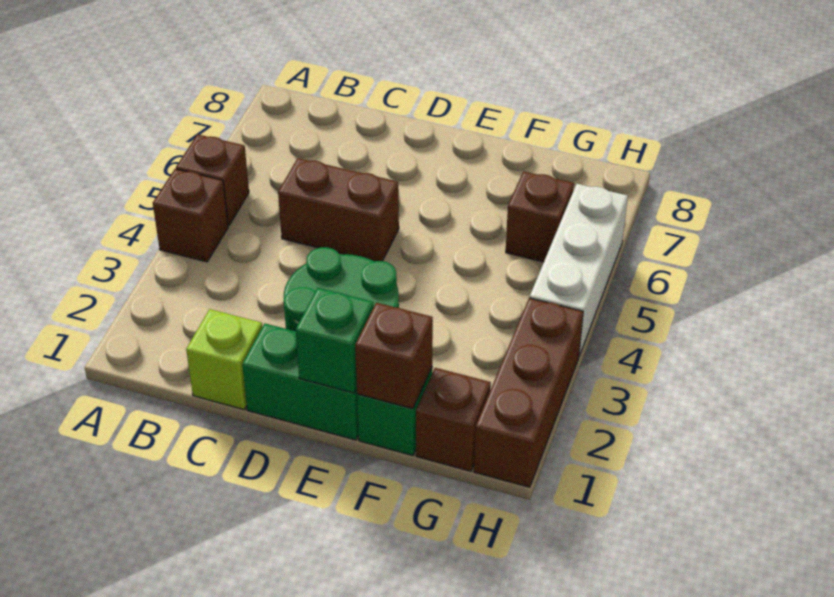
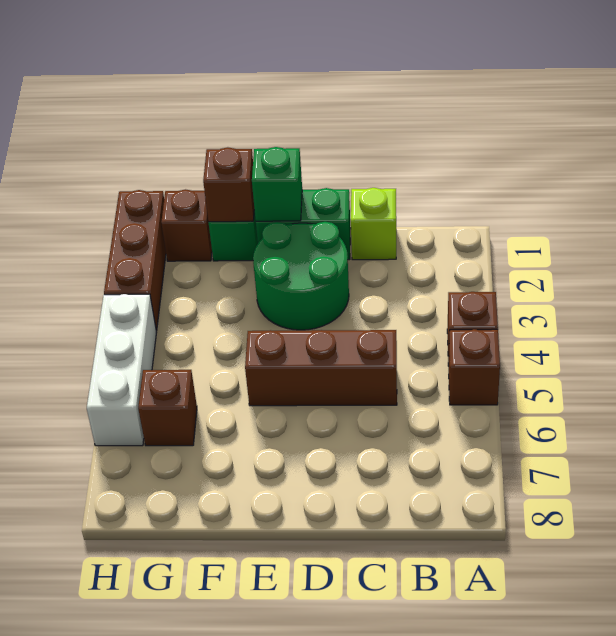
brown 1x2 brick [278,158,399,261] -> brown 1x3 brick [245,330,397,406]

